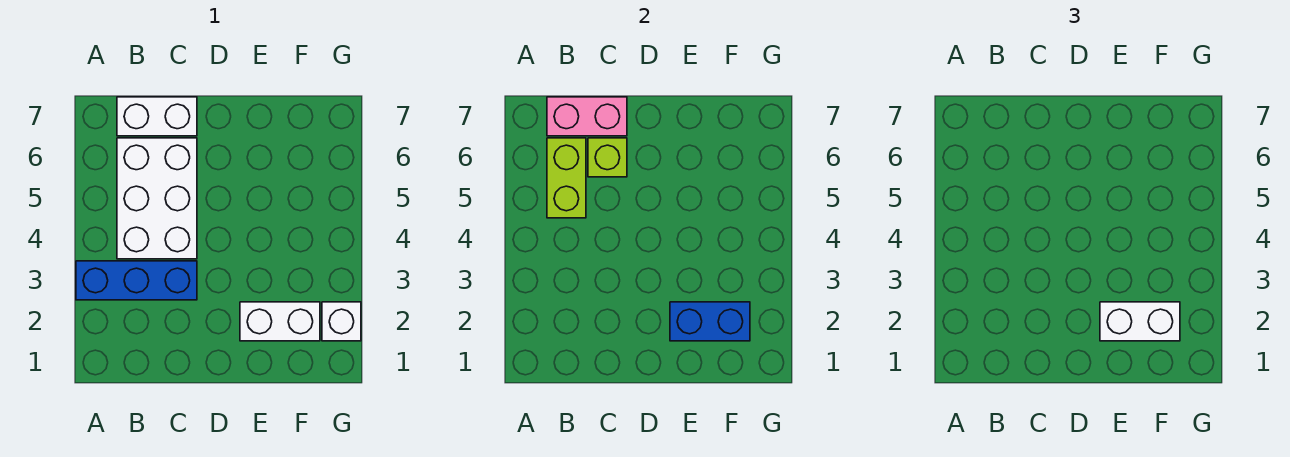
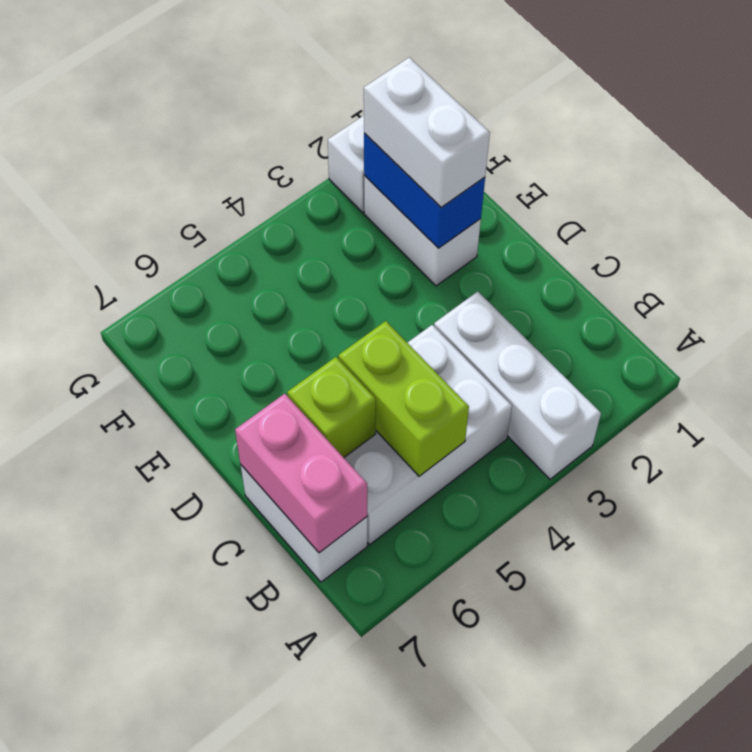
blue 1x3 brick [76,261,197,300] -> white 1x3 brick [434,292,601,479]
lime 1x2 brick [547,138,586,218] -> lime 1x2 brick turned to [338,321,469,476]

